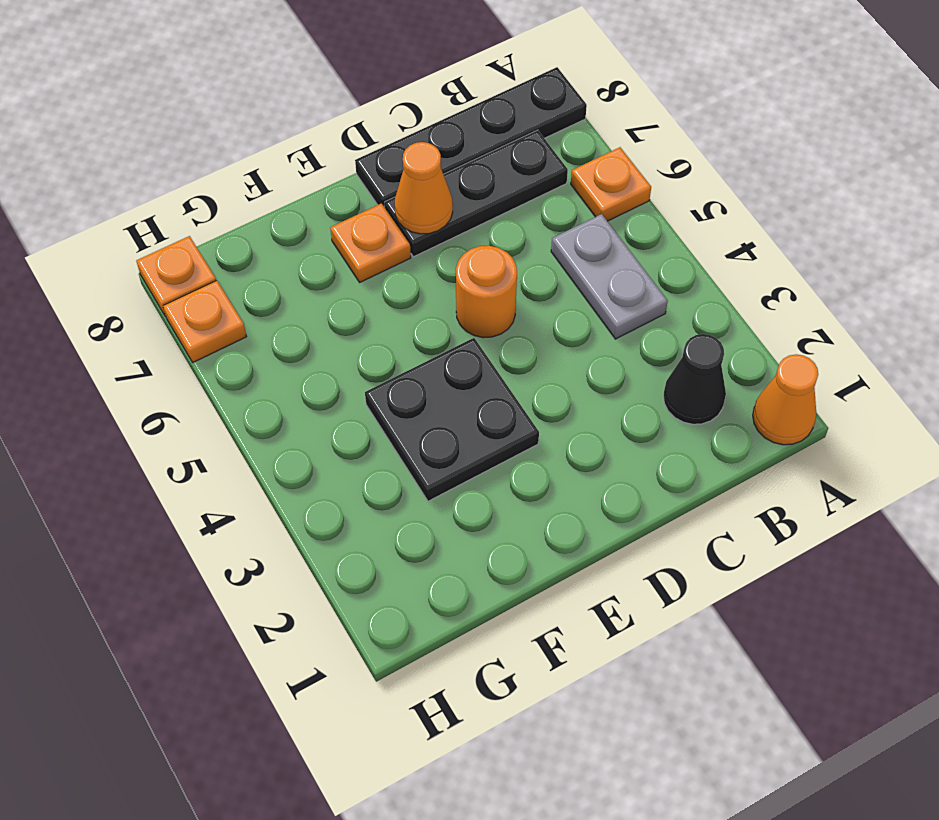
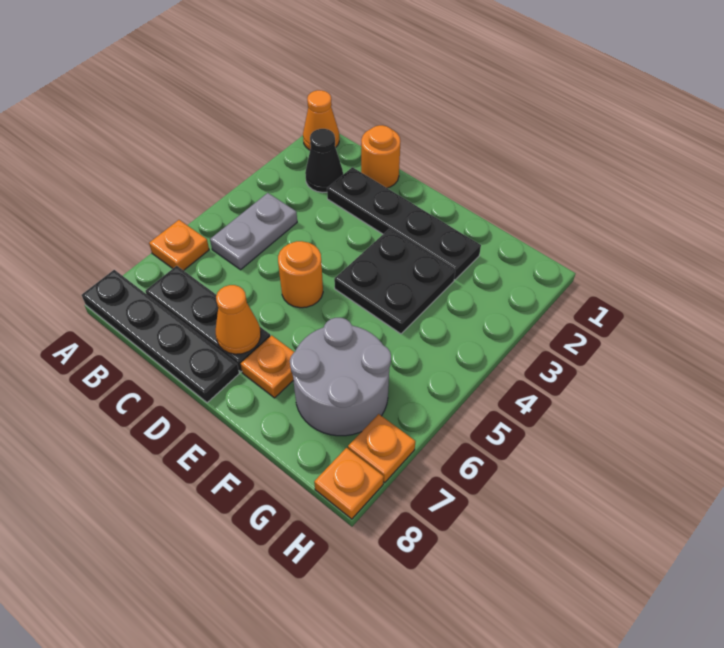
none -> orange 1x1 round brick [361,125,401,188]
none -> black 1x4 plate [327,167,481,280]
none -> grey 2x2 round brick [290,318,391,436]

